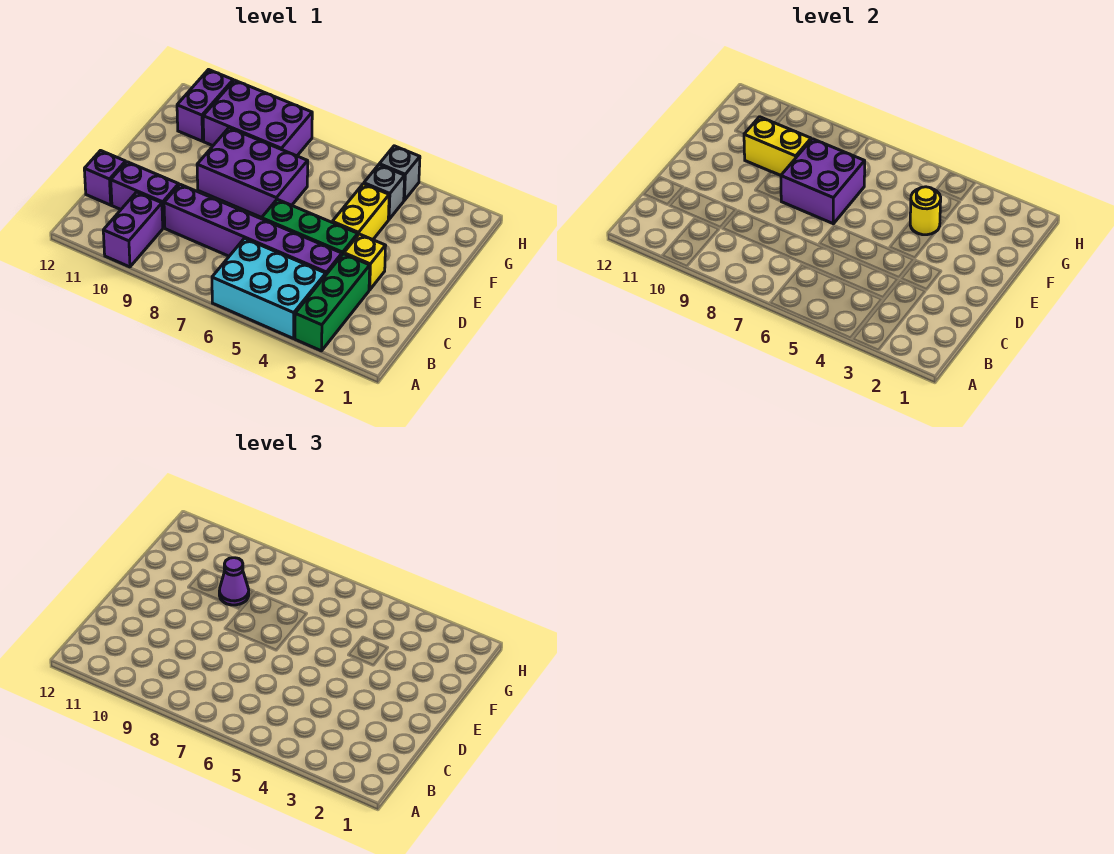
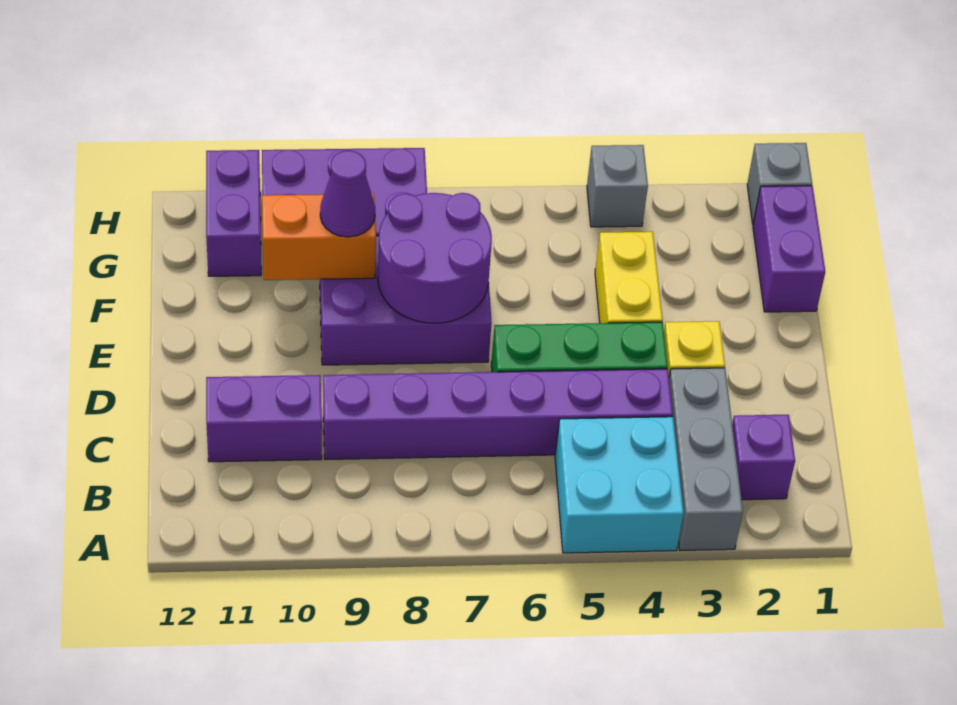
green 1x3 brick [295,254,370,351] -> grey 1x3 brick [669,368,743,551]
cyan 2x3 brick [212,238,326,339] -> cyan 2x2 brick [555,417,684,553]
purple 1x2 brick [103,192,163,267] -> purple 1x2 brick moved to [753,186,825,312]
purple 1x1 brick [84,151,126,205] -> purple 1x1 brick moved to [732,415,795,500]
purple 2x2 brick [781,139,865,224] -> purple 2x2 round brick [378,193,492,323]
yellow 1x1 round brick [910,187,941,235] -> none
yellow 1x2 brick [744,117,811,175] -> orange 1x2 brick [262,194,376,280]
grey 1x1 brick [364,165,405,219] -> grey 1x1 brick moved to [747,143,812,224]

